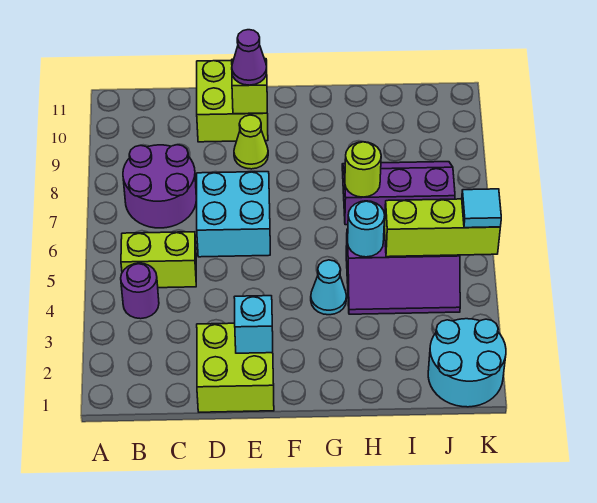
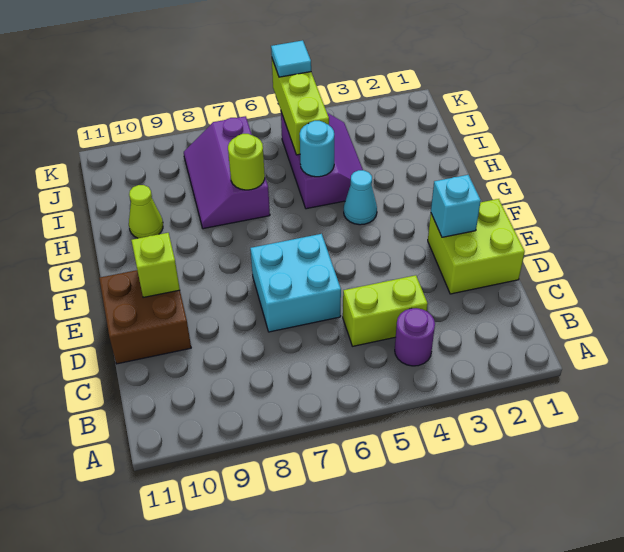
lime 1x2 brick [121,232,196,288] -> lime 1x2 brick turned to [343,275,428,346]
purple 2x2 round brick [123,145,196,228] -> none
lime 2x2 brick [197,61,268,142] -> brown 2x2 brick [99,270,191,364]
lime 1x1 cone [234,115,268,169] -> lime 1x1 cone moved to [129,185,163,238]
purple 1x1 cone [232,30,267,85] -> none
cyan 2x2 round brick [428,319,506,407] -> none

